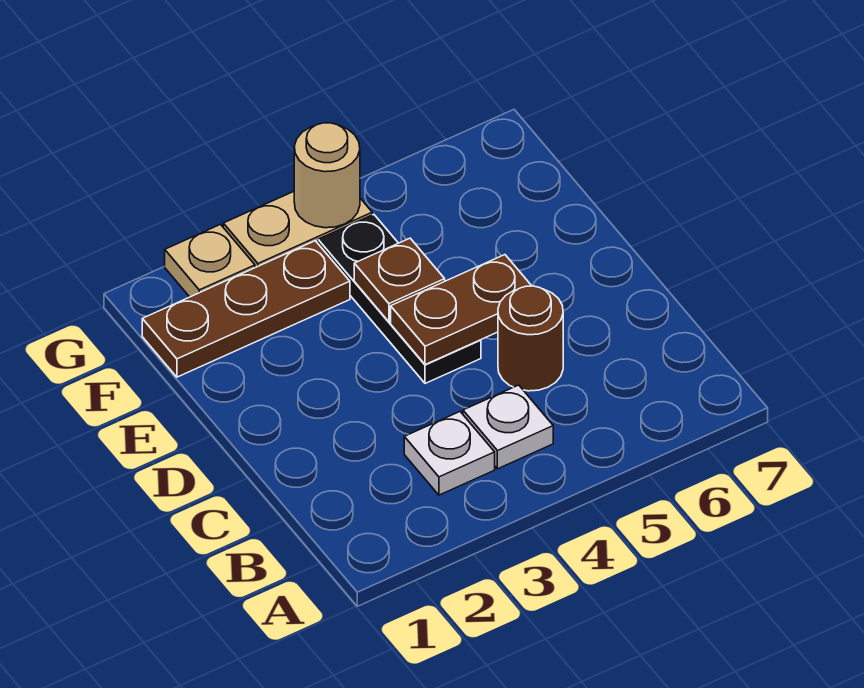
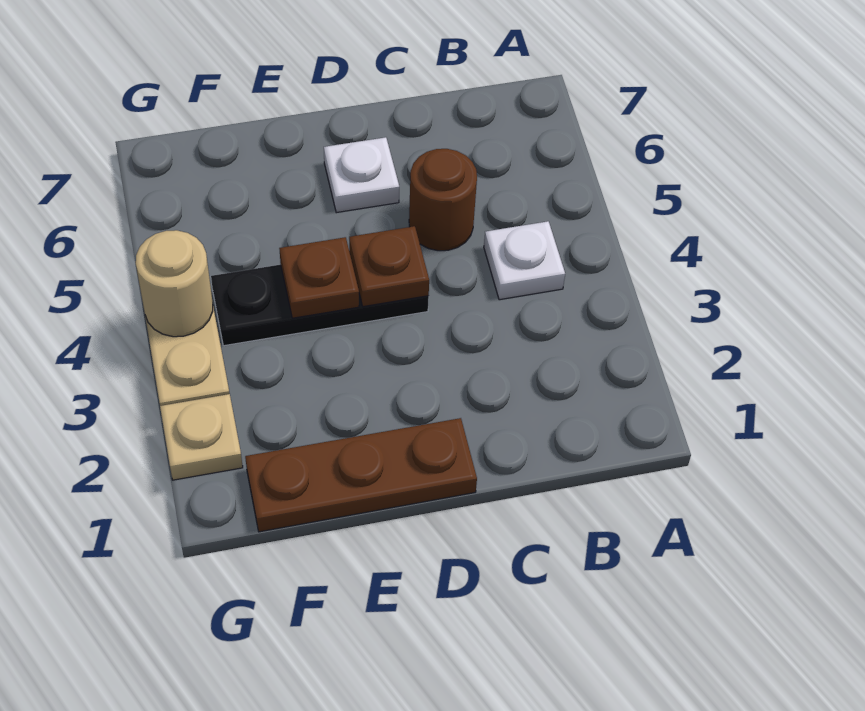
white 1x1 plate [404,412,495,495] -> white 1x1 plate moved to [324,137,399,213]
brown 1x2 plate [391,255,531,365] -> brown 1x1 plate [349,226,429,306]
brown 1x3 plate [142,241,350,377] -> brown 1x3 plate turned to [245,418,477,532]

